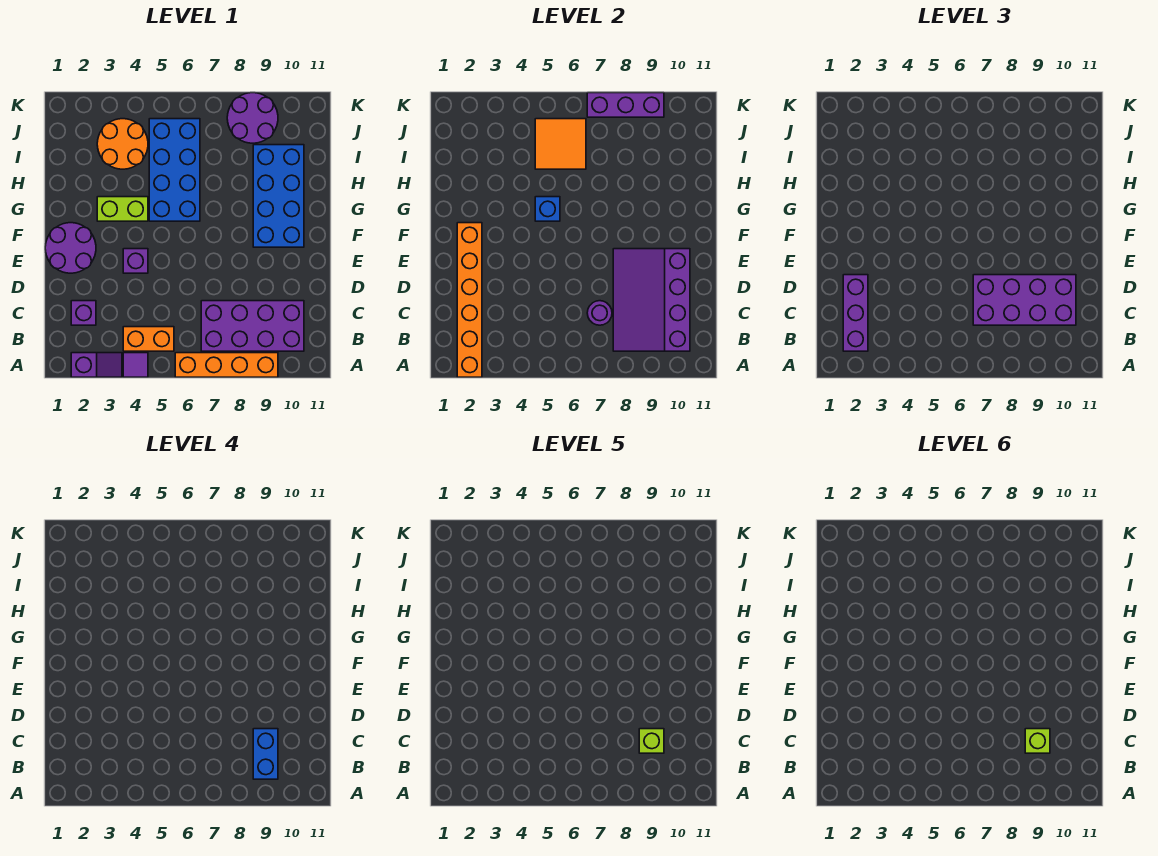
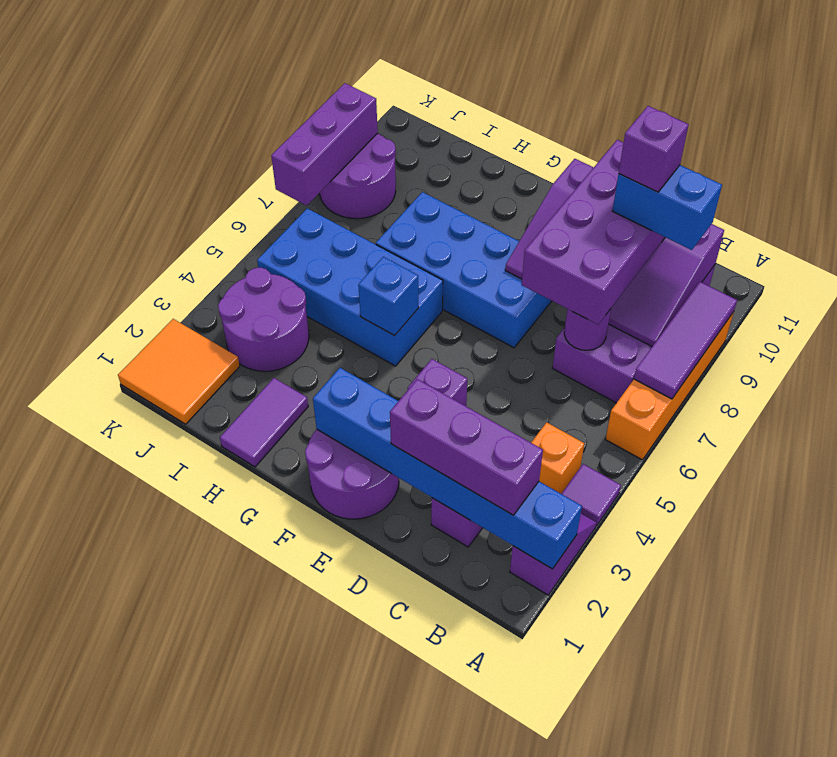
orange 1x6 brick [457,223,482,377] -> blue 1x6 brick [313,368,582,569]
none -> purple 1x3 tile [634,282,737,399]
orange 1x2 brick [123,327,174,351] -> orange 1x1 brick [531,422,584,494]
lime 1x1 brick [639,729,664,753] -> purple 1x1 brick [619,106,689,192]
lime 1x1 brick [1025,729,1050,753] -> none
blue 2x4 brick [253,145,304,247] -> blue 2x4 brick moved to [376,192,551,348]
lime 1x2 brick [97,197,148,221] -> none
none -> purple 1x2 tile [220,378,308,467]
orange 2x2 round brick [97,119,148,169] -> purple 2x2 round brick [218,267,309,371]
orange 2x2 tile [535,119,586,169] -> orange 2x2 tile moved to [118,319,240,424]

